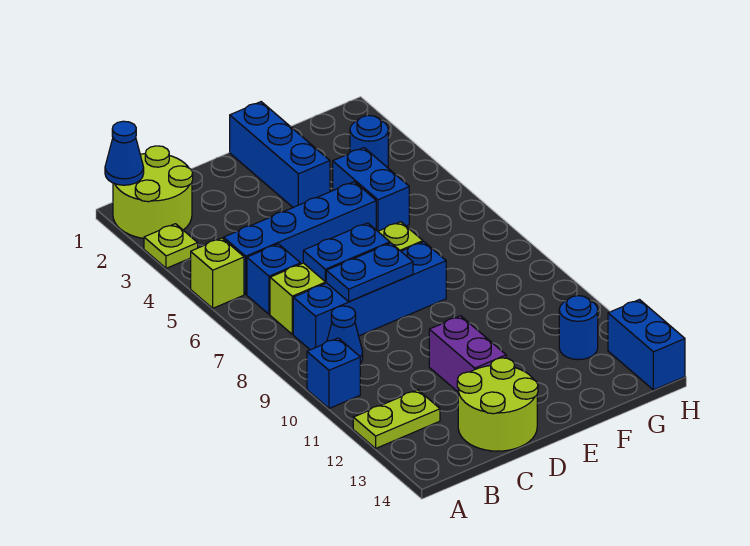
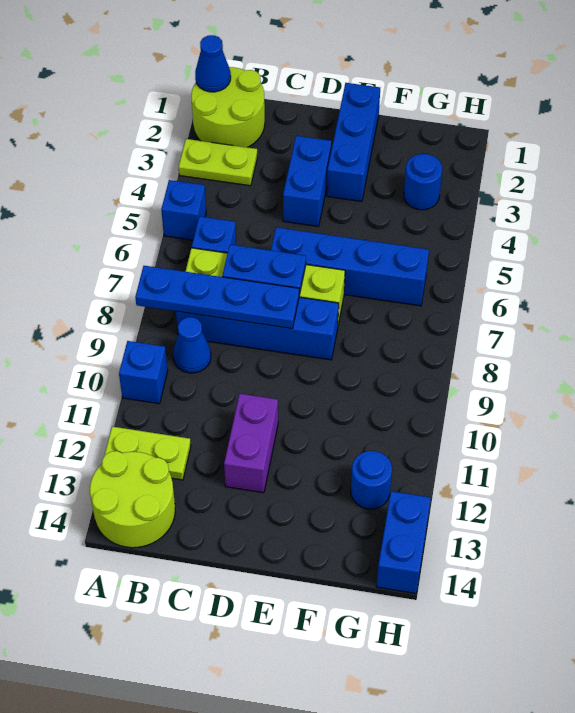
lime 1x1 plate [144,224,198,268] -> lime 1x2 plate [179,139,257,186]
lime 1x1 brick [191,238,244,308] -> blue 1x1 brick [161,180,206,240]
blue 1x4 brick [224,182,376,294] -> blue 1x4 brick moved to [271,227,429,306]
blue 1x2 plate [326,243,413,301] -> blue 1x4 plate [135,266,299,329]
lime 2x2 round brick [457,358,538,451] -> lime 2x2 round brick moved to [90,451,175,548]
blue 1x2 brick [333,148,409,231] -> blue 1x2 brick moved to [283,136,332,226]

